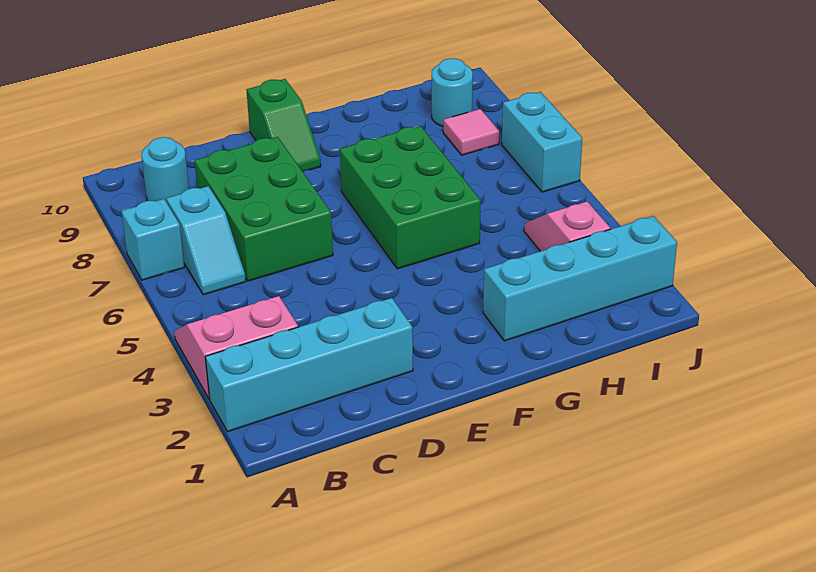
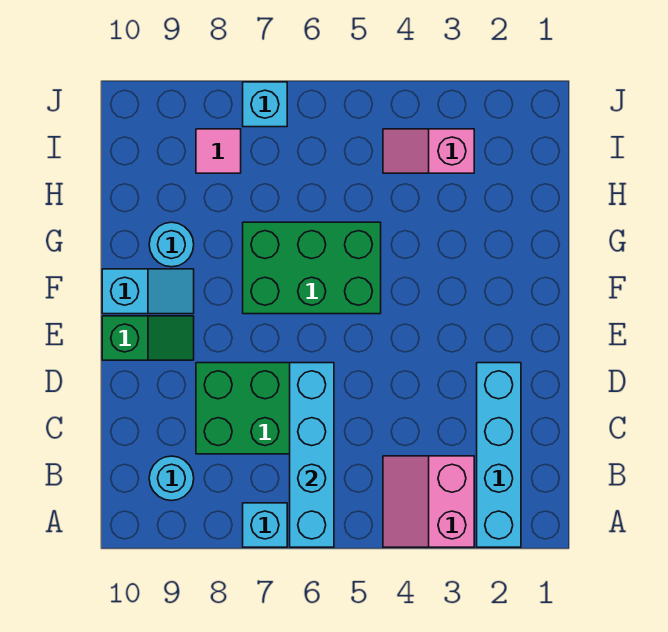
cyan 1x2 slope [166,186,246,295] -> cyan 1x2 slope moved to [102,269,194,314]
cyan 1x4 brick [483,216,677,341] -> cyan 1x4 brick moved to [290,363,334,547]
cyan 1x1 round brick [432,58,473,126] -> cyan 1x1 round brick moved to [149,222,194,267]
cyan 1x2 brick [502,92,582,192] -> cyan 1x1 brick [243,82,287,127]

